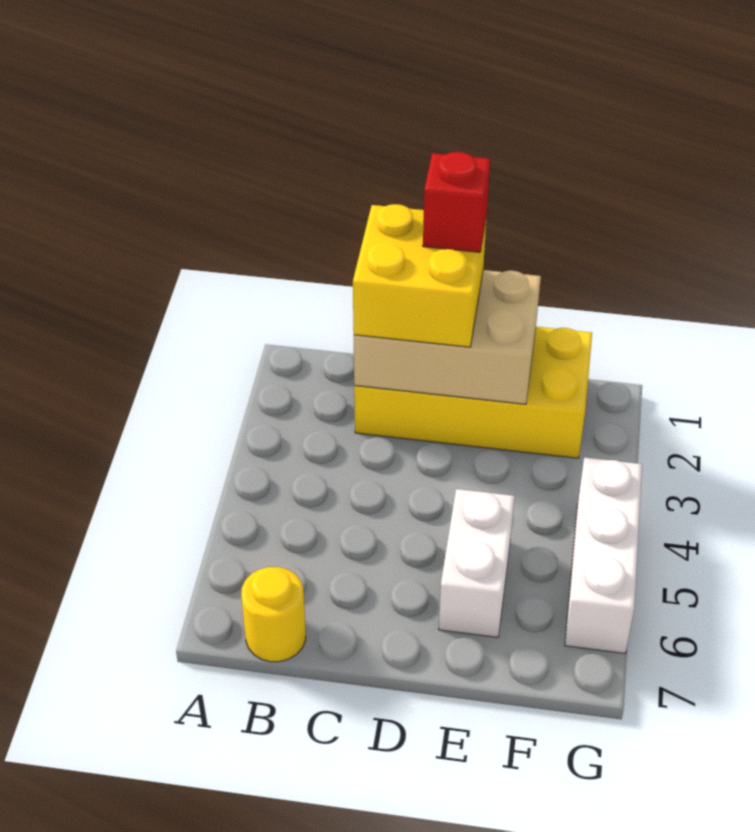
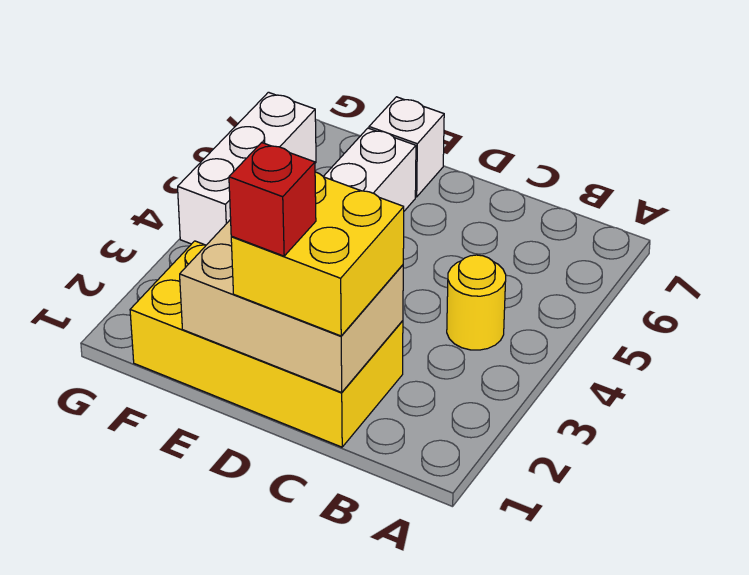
yellow 1x1 round brick [241,567,306,662] -> yellow 1x1 round brick moved to [447,255,506,350]
none -> white 1x1 brick [369,97,444,197]

